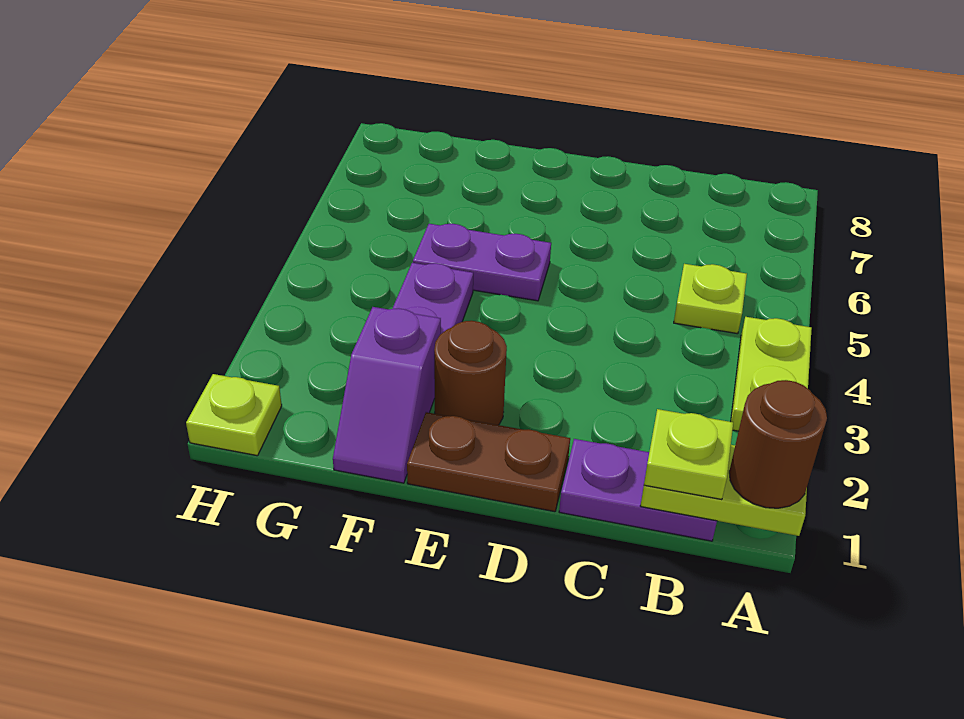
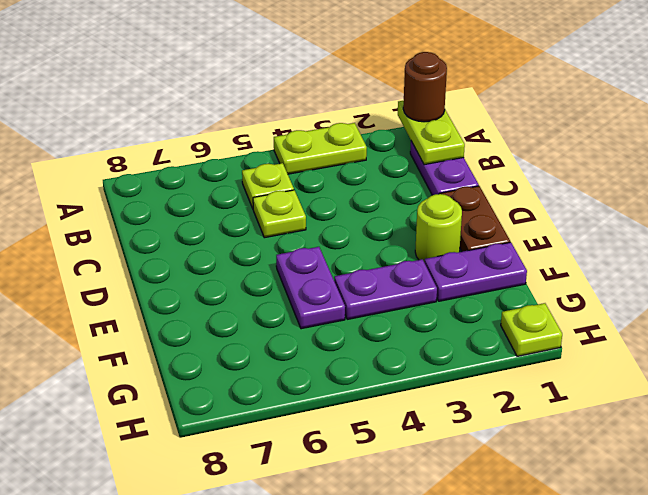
lime 1x1 plate [644,409,733,500] -> lime 1x1 plate moved to [253,190,306,238]
brown 1x1 round brick [434,321,507,425] -> lime 1x1 round brick [415,194,462,263]
purple 1x2 slope [333,307,441,483] -> purple 1x2 plate [425,242,527,301]

